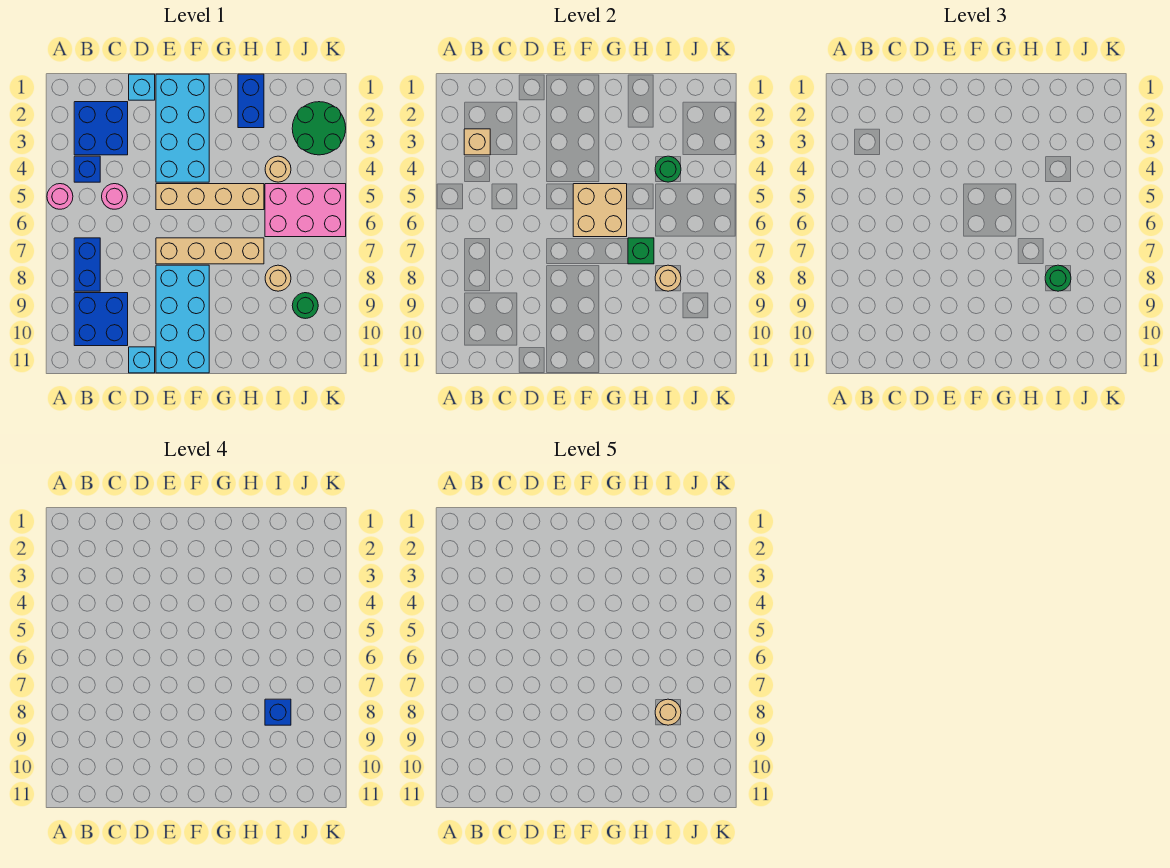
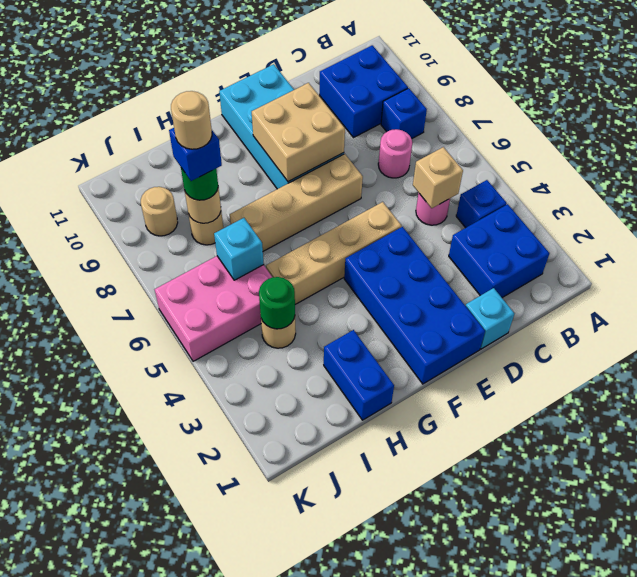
pink 1x1 round brick [47,184,73,209] -> pink 1x1 round brick moved to [378,129,412,178]
tan 1x1 brick [464,129,490,155] -> tan 1x1 brick moved to [413,147,463,208]
blue 1x2 brick [74,238,100,291] -> blue 1x1 brick [381,88,427,139]
cyan 1x1 brick [129,347,155,373] -> cyan 1x1 brick moved to [214,218,264,280]
cyan 2x4 brick [156,74,209,182] -> blue 2x4 brick [344,227,485,384]
tan 2x2 brick [573,184,627,237] -> tan 2x2 brick moved to [252,83,345,182]
green 1x1 brick [628,238,654,264] -> none
green 2x2 round brick [292,102,346,155] -> none
green 1x1 round brick [292,293,318,319] -> tan 1x1 round brick [141,187,178,236]

